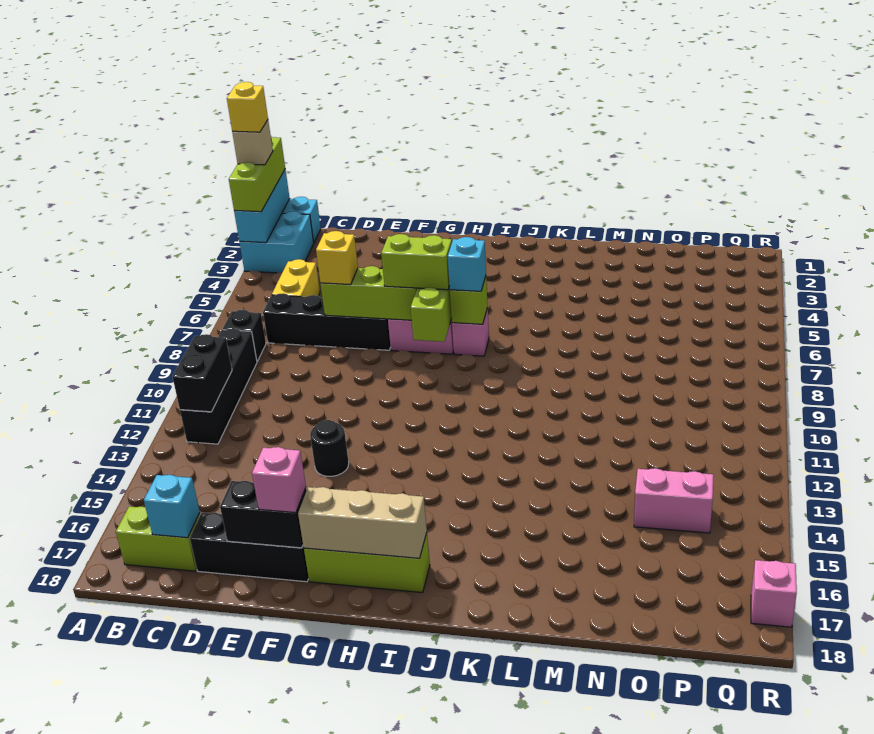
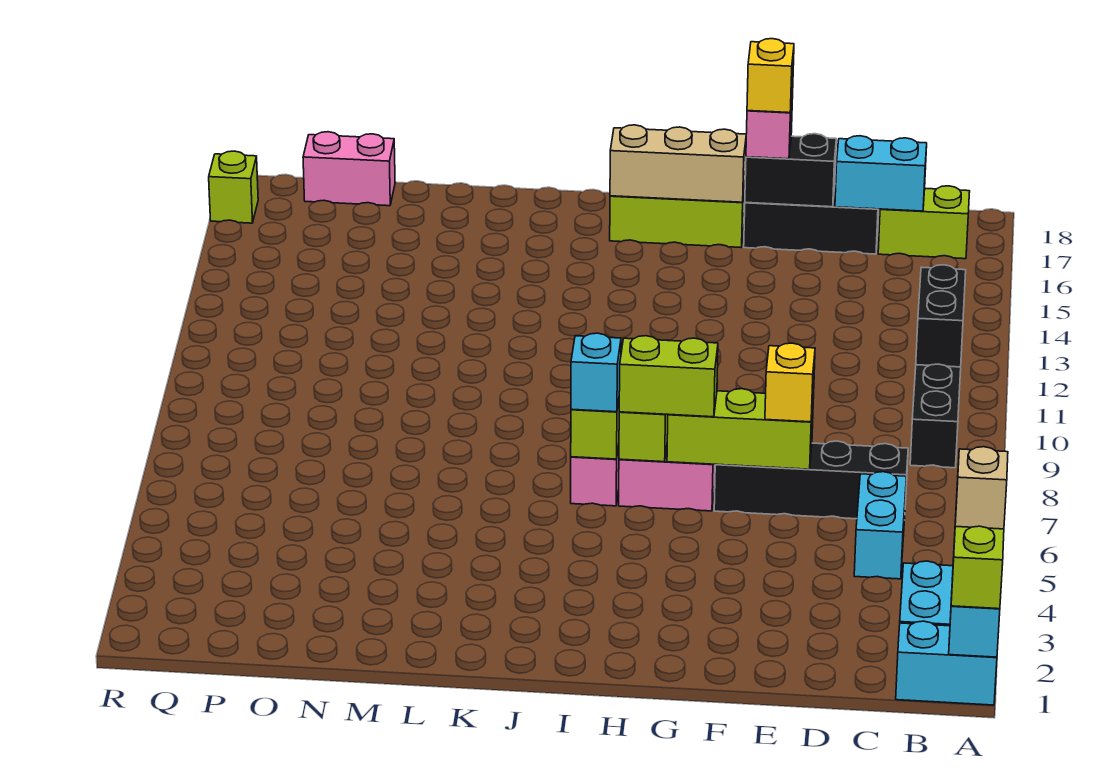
yellow 1x1 brick [227,82,268,132] -> yellow 1x1 brick moved to [747,39,794,113]
black 1x1 brick [223,310,266,361] -> none
yellow 1x2 brick [272,259,320,297] -> cyan 1x2 brick [854,472,906,579]
cyan 1x1 brick [144,475,200,538] -> cyan 1x2 brick [835,136,927,211]
black 1x1 round brick [310,420,349,476] -> none
pink 1x2 brick [634,468,714,533] -> pink 1x2 brick moved to [303,132,395,206]
pink 1x1 brick [751,560,797,627] -> lime 1x1 brick [209,151,258,223]

